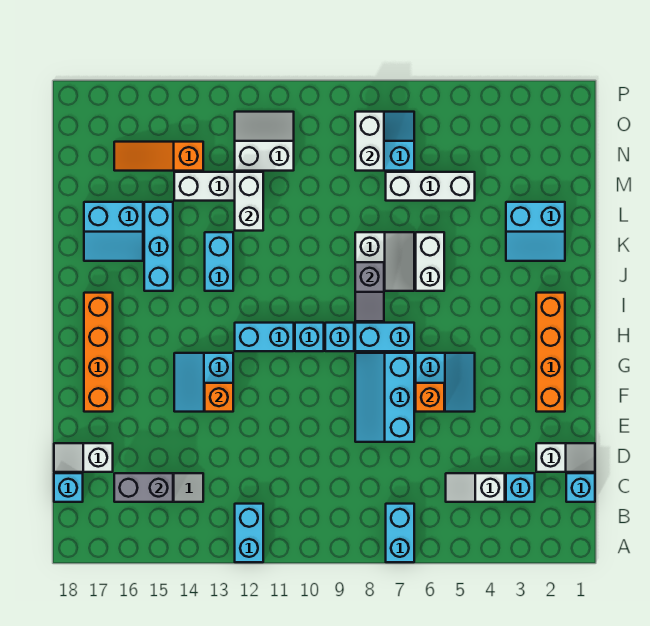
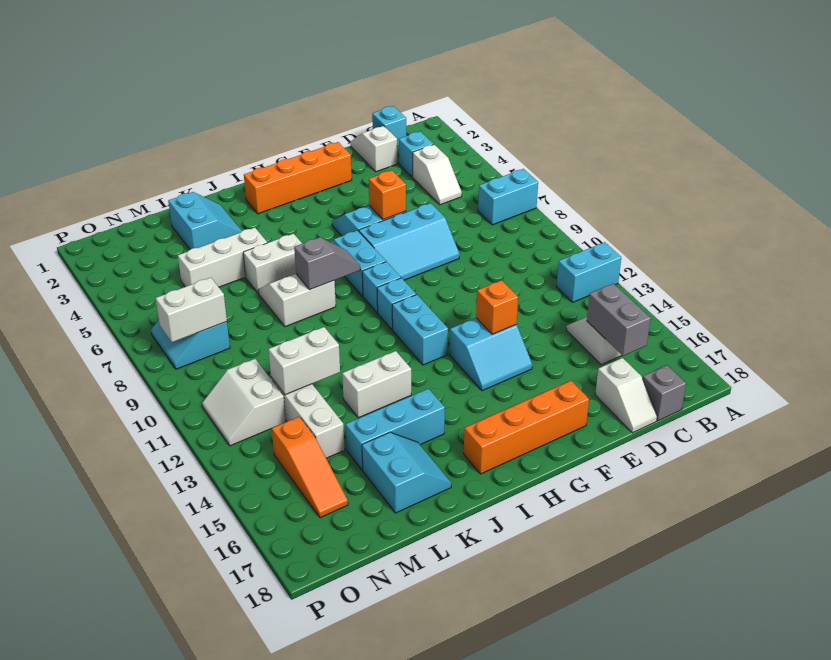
cyan 1x1 brick [54,473,83,502] -> grey 1x1 brick [643,365,686,421]
cyan 1x2 brick [205,232,233,291] -> white 1x2 brick [342,351,411,418]
white 1x3 brick [386,172,475,201] -> white 1x3 brick turned to [178,228,267,287]

